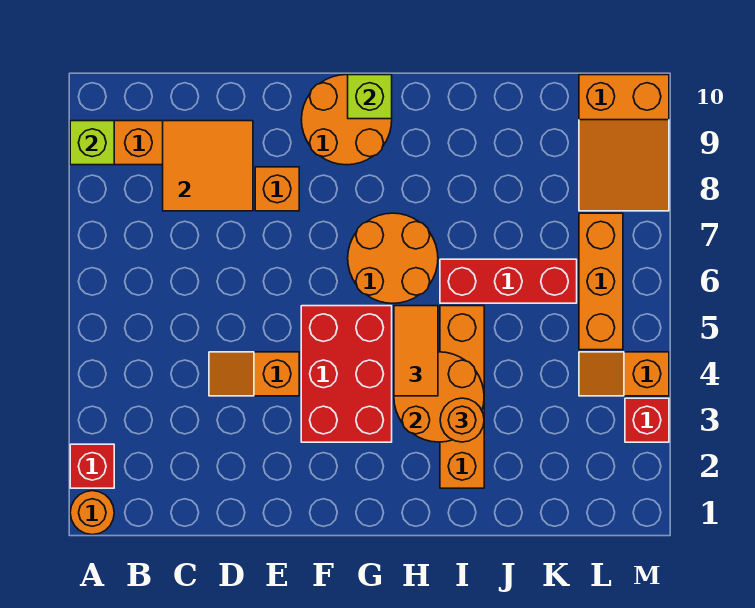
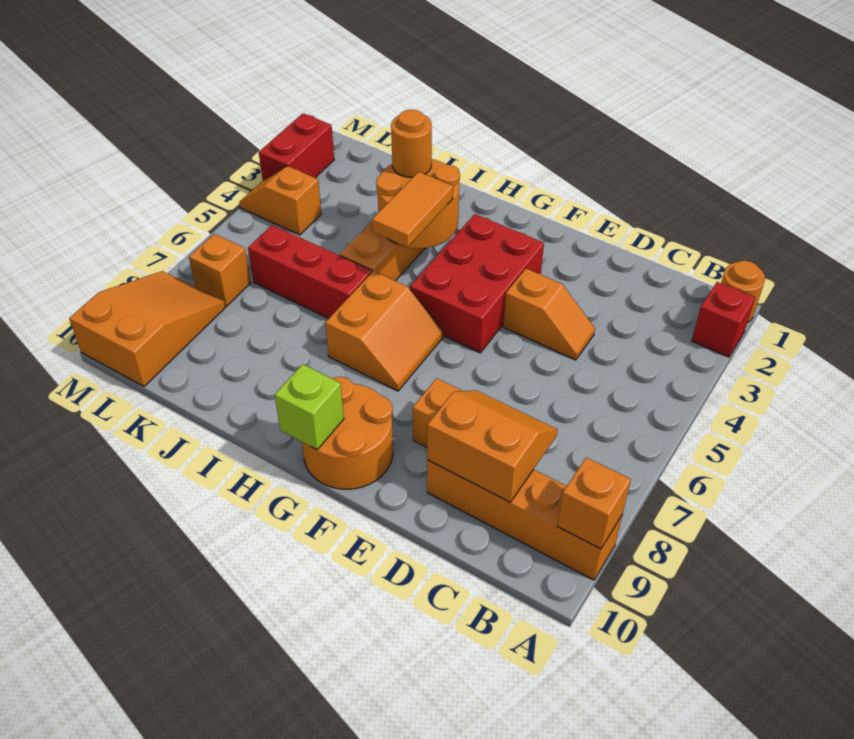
lime 1x1 brick [70,121,114,165] -> orange 1x1 brick [557,457,631,549]
orange 2x2 tile [163,121,253,211] -> orange 2x2 slope [427,390,558,502]
orange 2x2 round brick [348,213,438,303] -> orange 2x2 slope [325,271,443,391]
orange 1x2 slope [579,352,669,396] -> orange 1x2 slope turned to [239,166,321,235]
orange 1x3 brick [579,213,623,350] -> orange 1x1 brick [189,234,251,306]
red 1x1 brick [625,398,669,442] -> red 1x2 brick [259,113,334,181]

